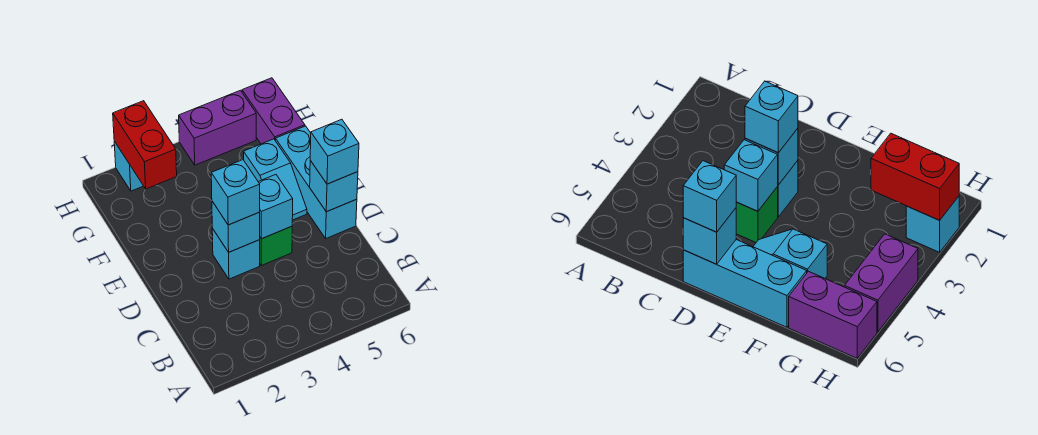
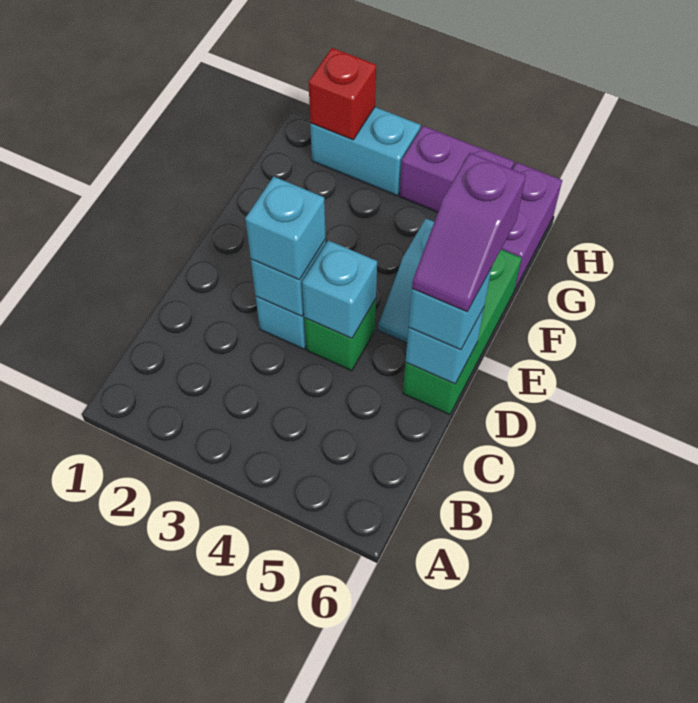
cyan 1x3 brick [275,126,357,238] -> green 1x3 brick [403,249,521,415]
none -> purple 1x2 slope [412,153,526,312]
red 1x2 brick [113,101,177,189] -> red 1x1 brick [309,48,376,140]
cyan 1x1 brick [114,141,143,191] -> cyan 1x2 brick [310,107,421,196]

